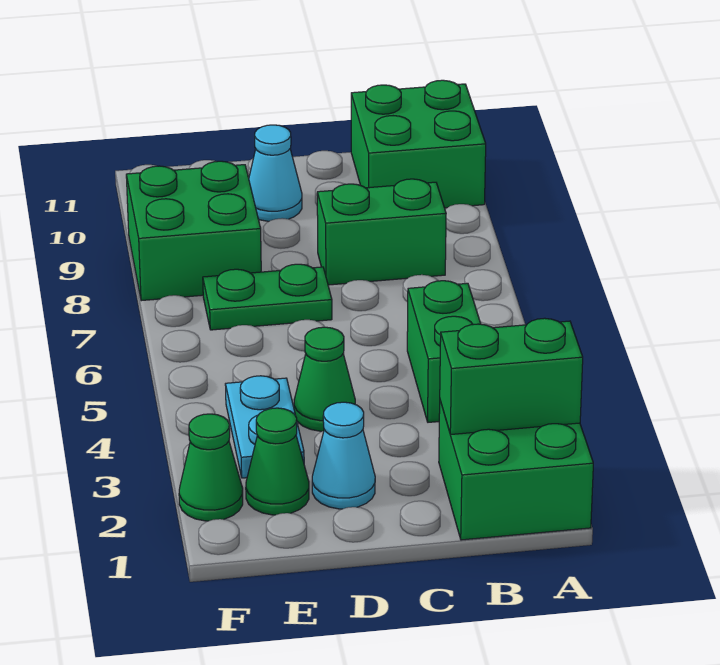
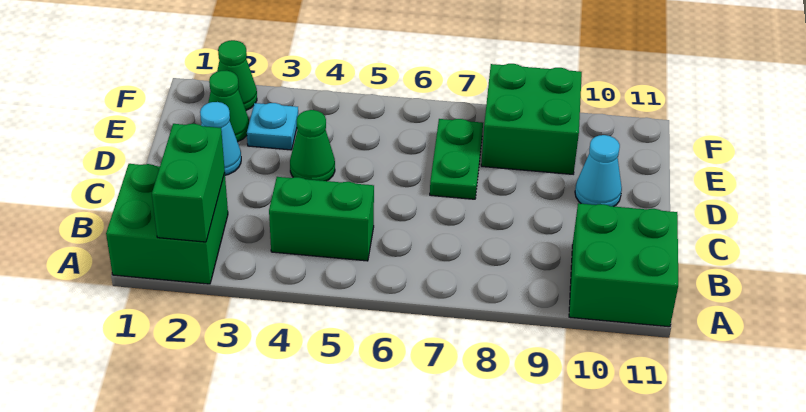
green 1x2 brick [317,179,446,285] -> none
cyan 1x2 plate [225,376,304,478] -> cyan 1x1 plate [247,103,298,150]

